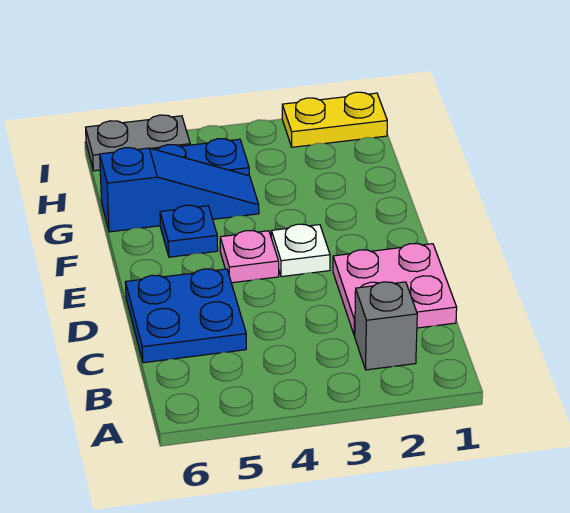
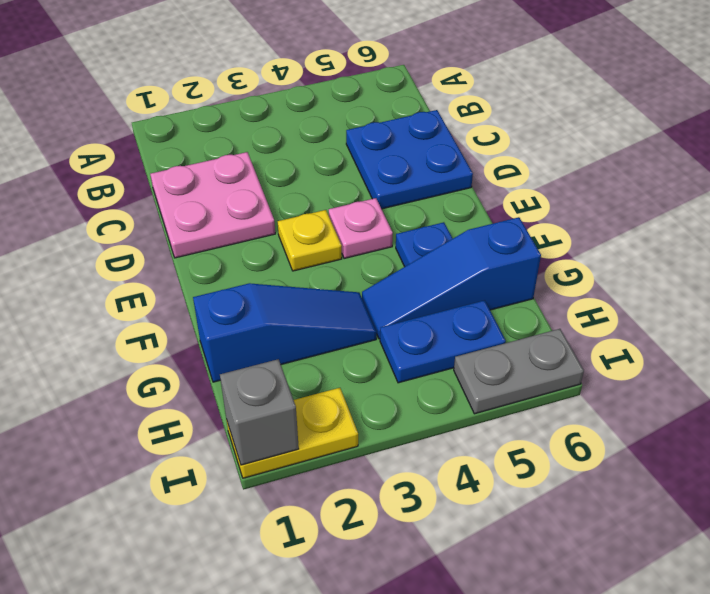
grey 1x1 brick [355,282,417,370] -> grey 1x1 brick moved to [220,359,299,465]
white 1x1 plate [271,224,330,277] -> yellow 1x1 plate [278,210,342,271]
none -> blue 1x3 slope [193,283,377,382]

